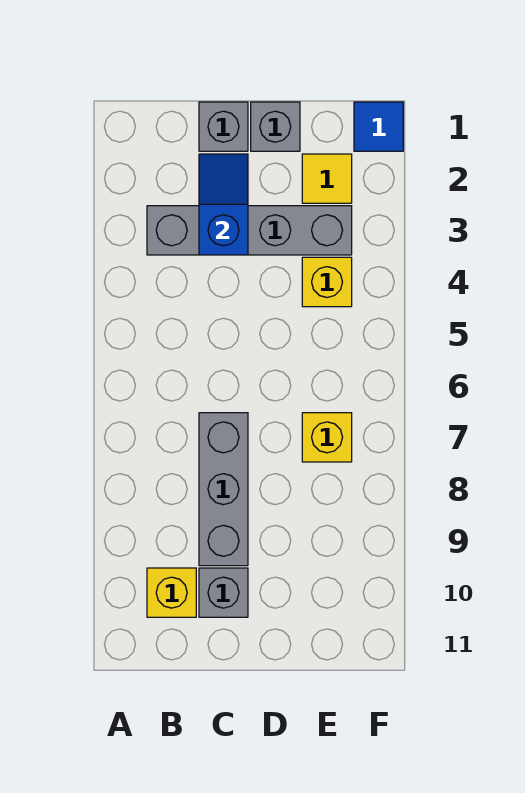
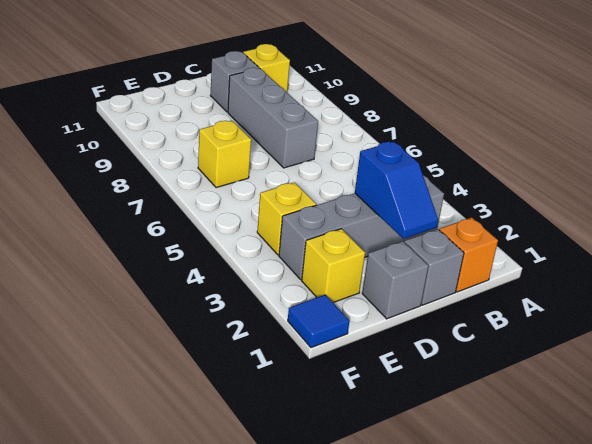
none -> orange 1x1 brick [439,218,498,292]
yellow 1x1 tile [302,154,352,203] -> yellow 1x1 brick [302,229,365,303]

